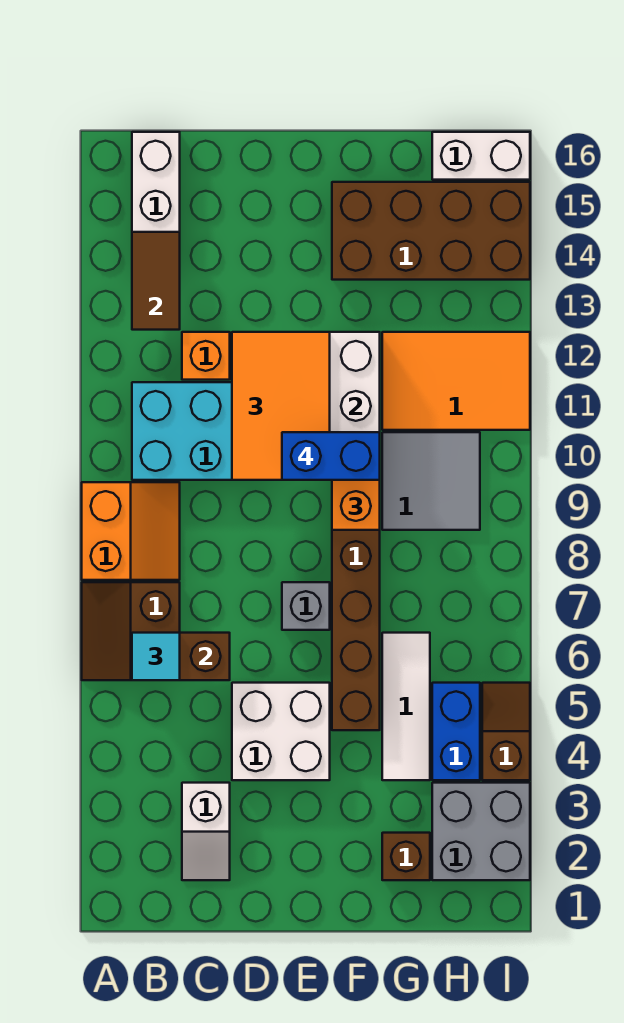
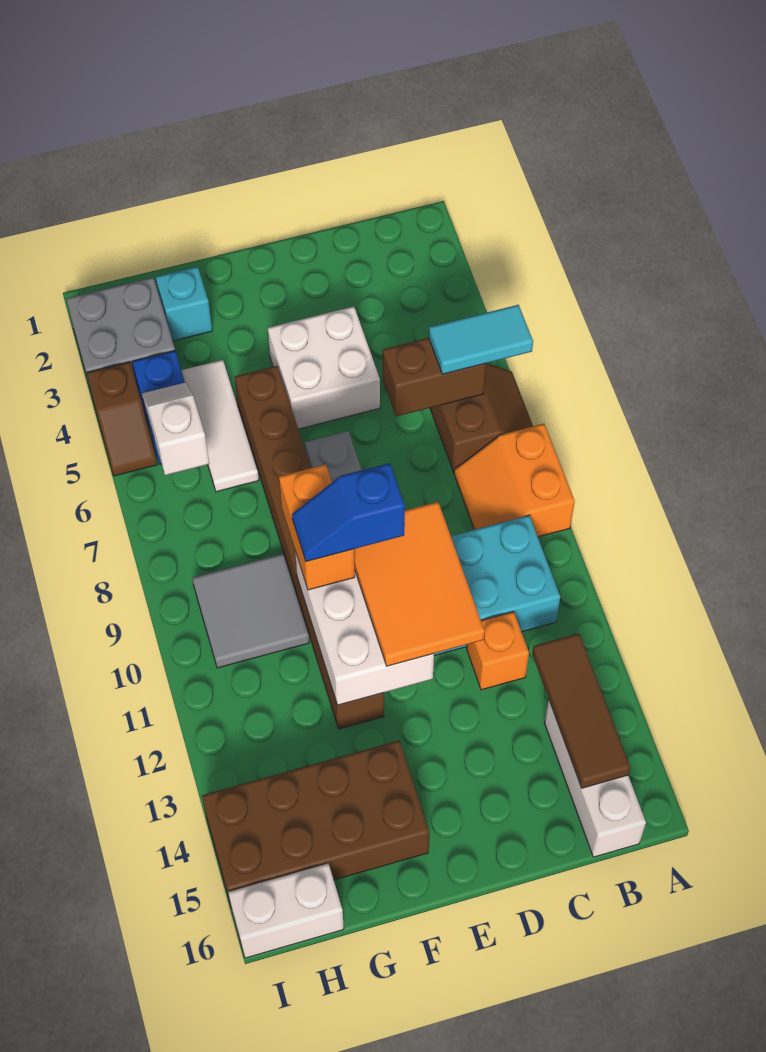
cyan 1x1 tile [132,633,180,680] -> cyan 1x2 tile [429,305,533,374]
brown 1x2 tile [132,232,180,330] -> brown 1x3 tile [532,634,630,788]
white 1x2 slope [182,783,230,880] -> white 1x2 slope moved to [142,383,209,475]
blue 1x2 brick [282,432,380,480] -> blue 1x2 slope [292,463,405,562]
brown 1x1 brick [382,833,430,880] -> cyan 1x1 brick [156,267,212,341]
orange 2x3 tile [382,332,530,430] -> none

